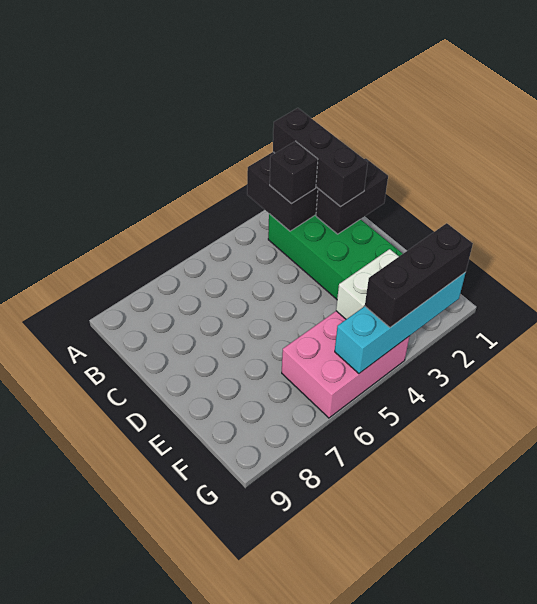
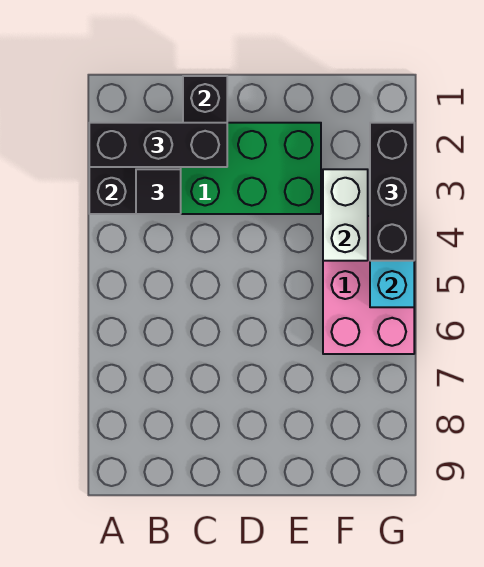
black 1x1 brick [270,141,318,204] -> black 1x1 tile [136,169,181,214]

